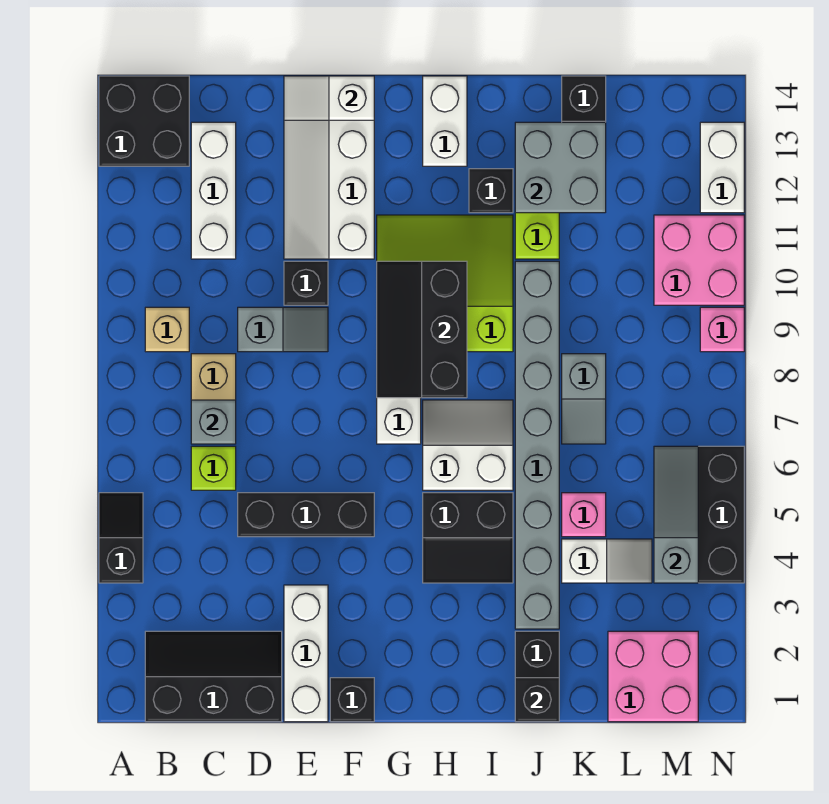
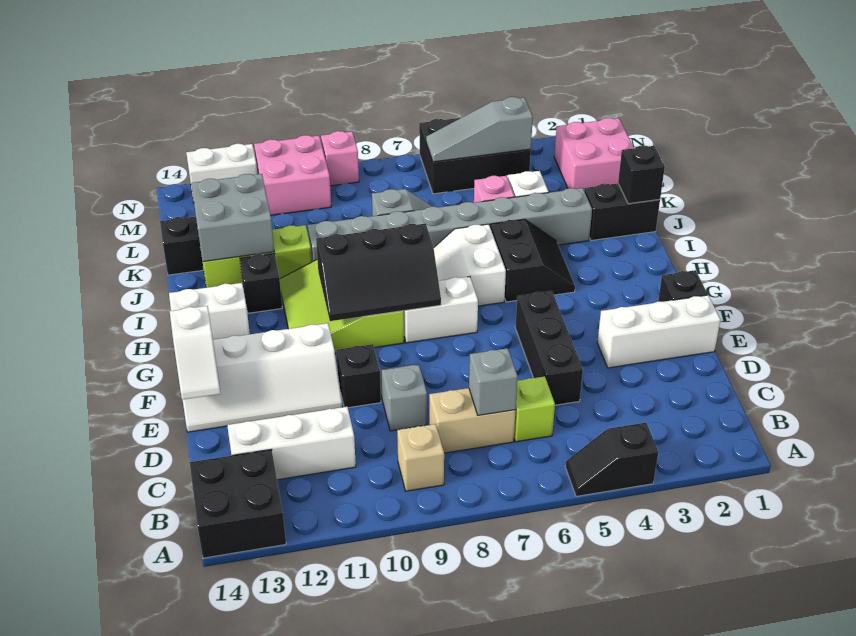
black 2x3 slope [145,631,282,722] -> none

